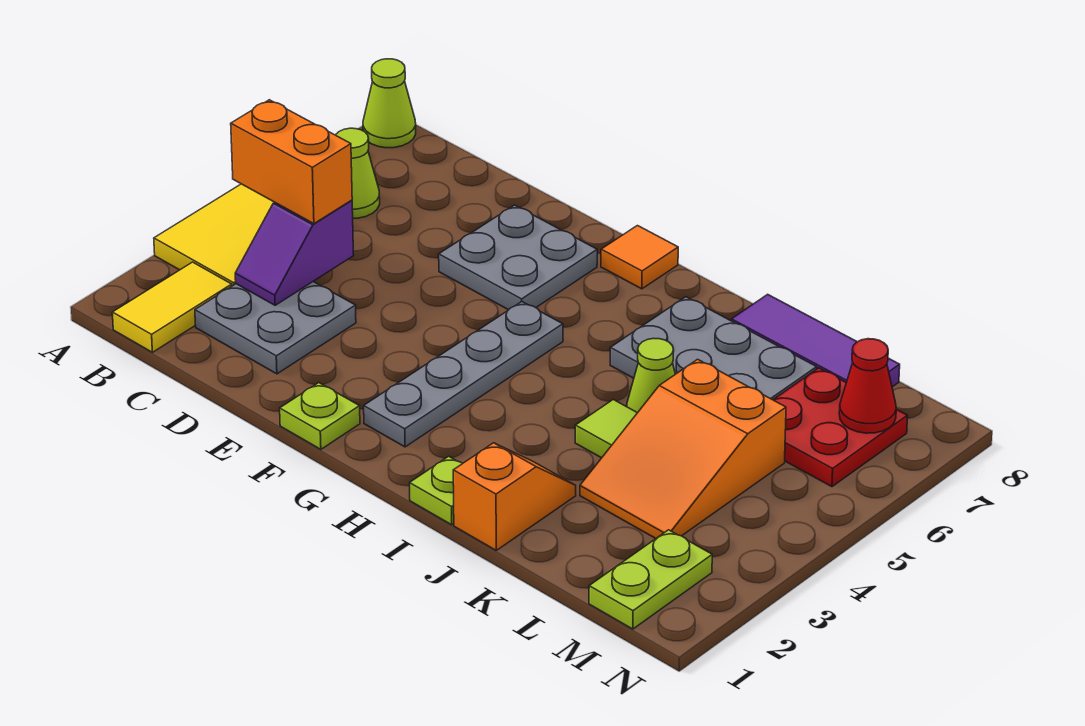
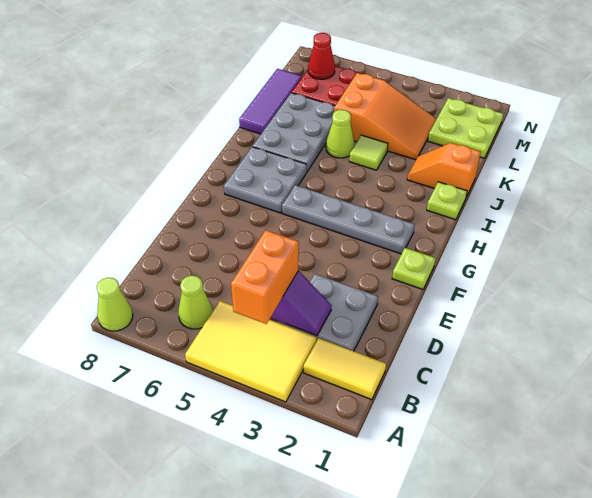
grey 2x2 plate [439,205,597,310] -> grey 2x2 plate moved to [224,147,307,213]
orange 1x1 tile [601,226,678,289] -> none
lime 1x2 plate [589,530,712,629] -> lime 2x2 plate [428,98,503,158]

